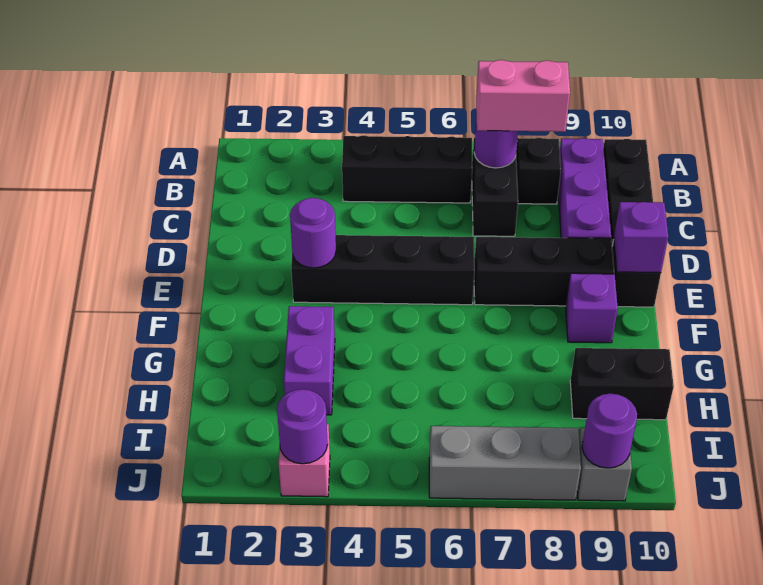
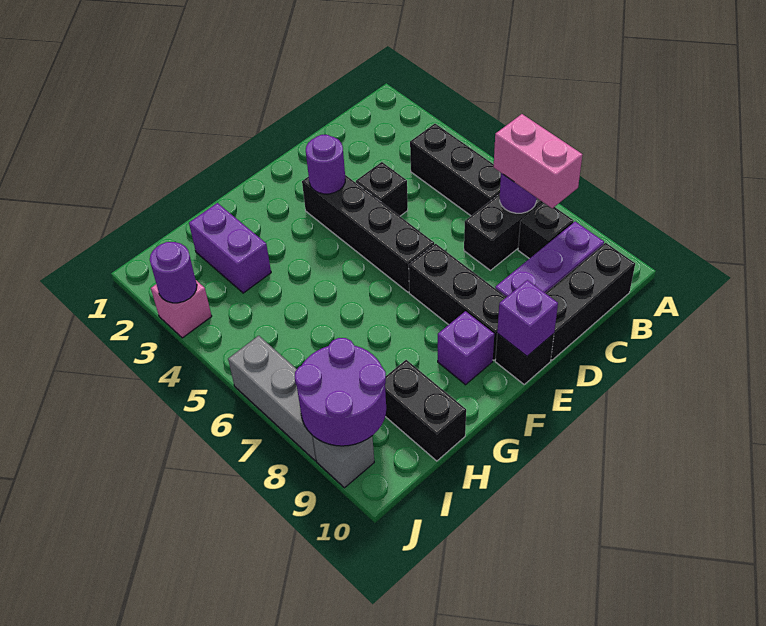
none -> black 1x1 brick [356,162,408,216]
purple 1x2 brick [284,306,335,415] -> purple 1x2 brick turned to [189,203,271,293]
purple 1x1 round brick [582,394,637,468] -> purple 2x2 round brick [295,338,386,446]

